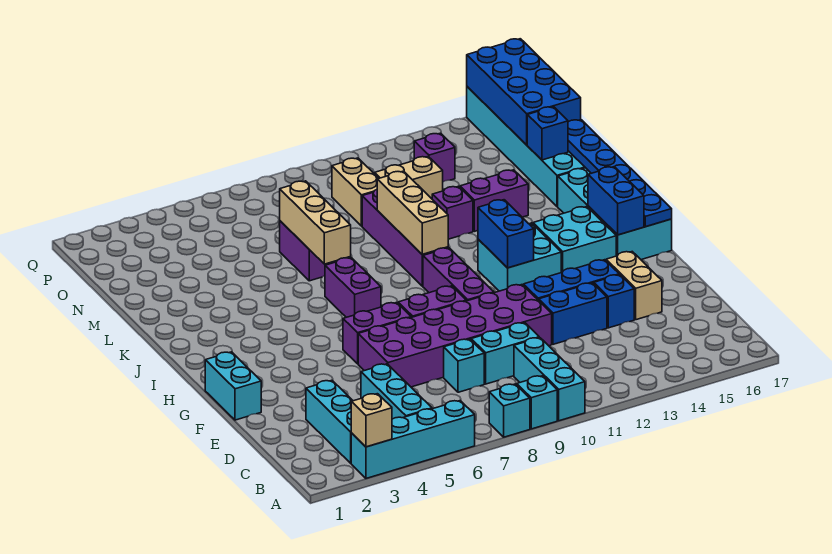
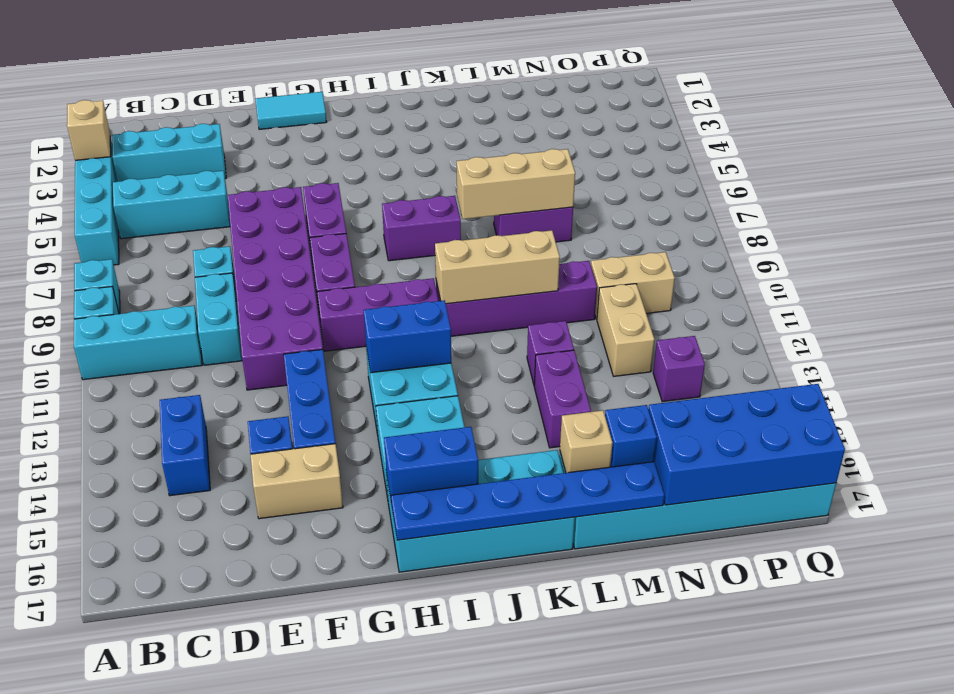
blue 1x2 brick [539,283,607,344] -> blue 1x2 brick moved to [160,395,210,496]
cyan 1x2 brick [205,352,261,420] -> cyan 1x2 tile [256,92,327,129]
none -> tan 1x1 brick [560,410,612,473]

